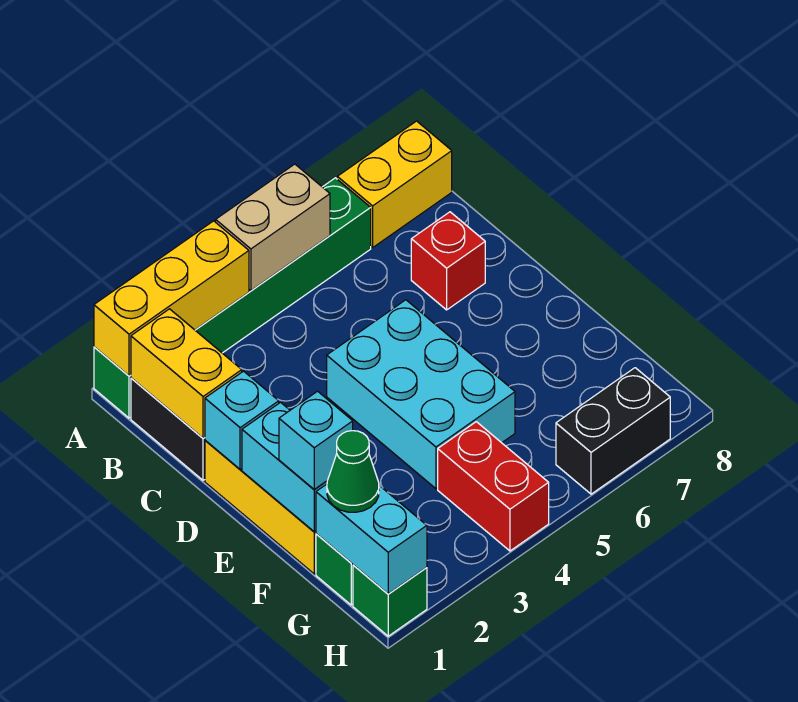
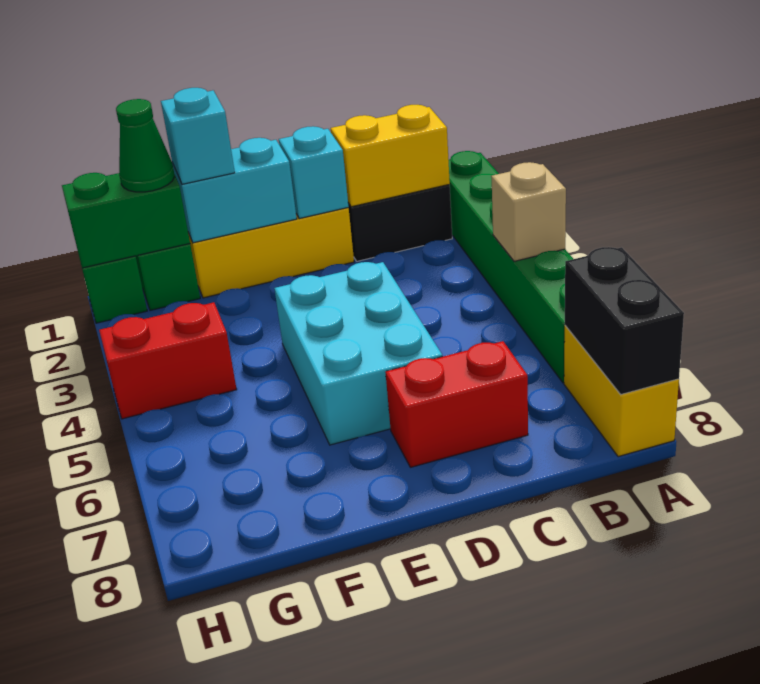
yellow 1x3 brick [94,221,249,376] -> none
tan 1x2 brick [216,164,330,291] -> tan 1x1 brick [491,162,566,261]
red 1x1 brick [411,212,485,310] -> red 1x2 brick [385,341,528,467]
cyan 2x3 brick [327,300,515,489] -> cyan 2x3 brick turned to [274,262,443,445]
cyan 1x2 brick [316,484,427,594] -> green 1x2 brick [62,173,190,268]
black 1x2 brick [556,368,670,494] -> black 1x2 brick moved to [565,247,684,394]

